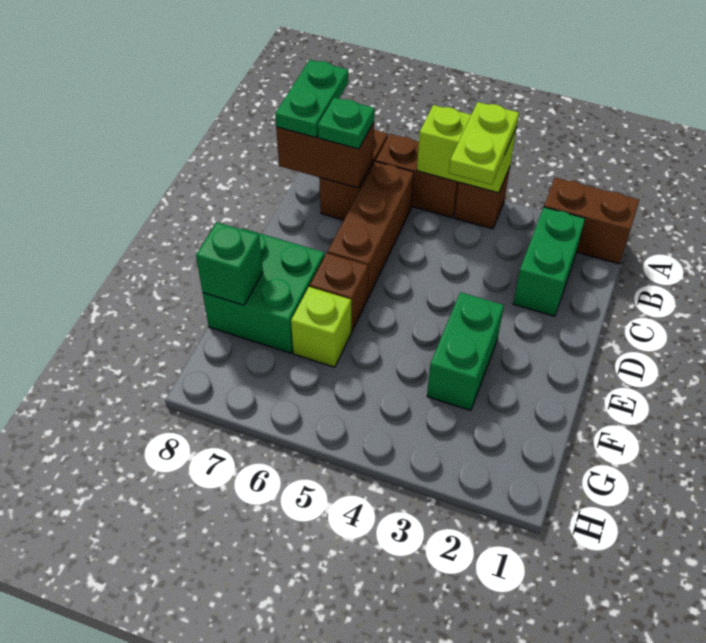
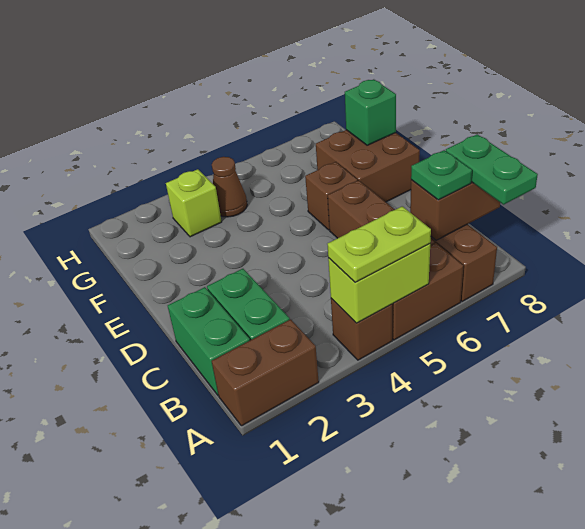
lime 1x2 plate [449,102,519,185] -> lime 1x2 plate turned to [327,206,431,282]
green 1x2 brick [427,292,504,411] -> green 1x2 brick moved to [168,287,250,395]
green 2x2 brick [203,228,325,353] -> brown 2x2 brick [316,130,420,202]
lime 1x1 brick [291,287,351,367] -> lime 1x1 brick moved to [166,169,222,237]
none -> brown 1x1 cone [212,157,247,217]

